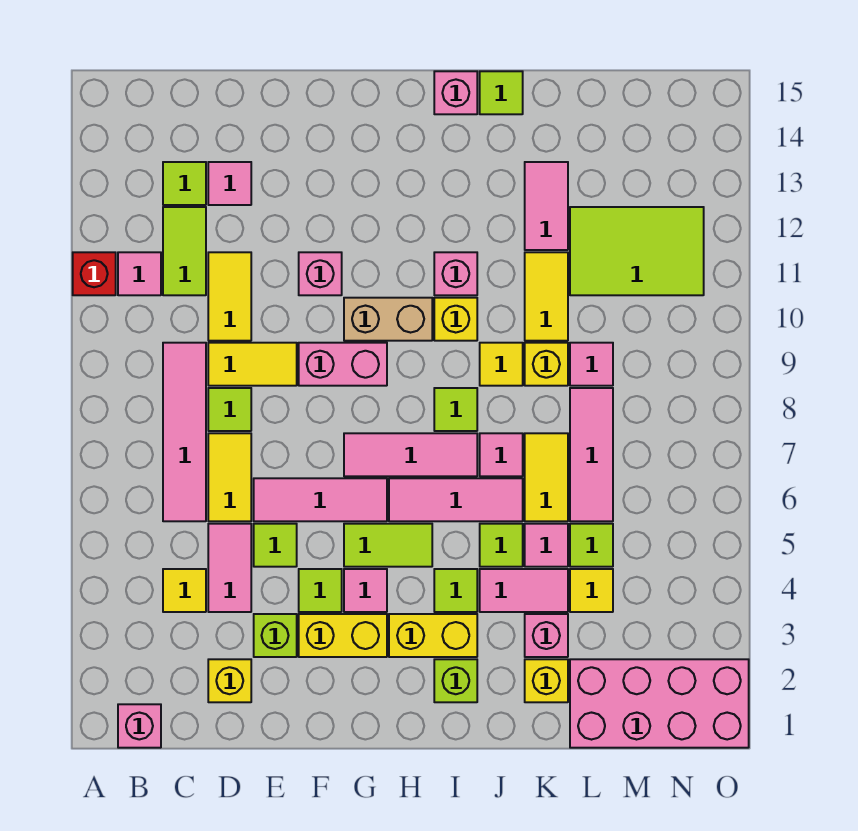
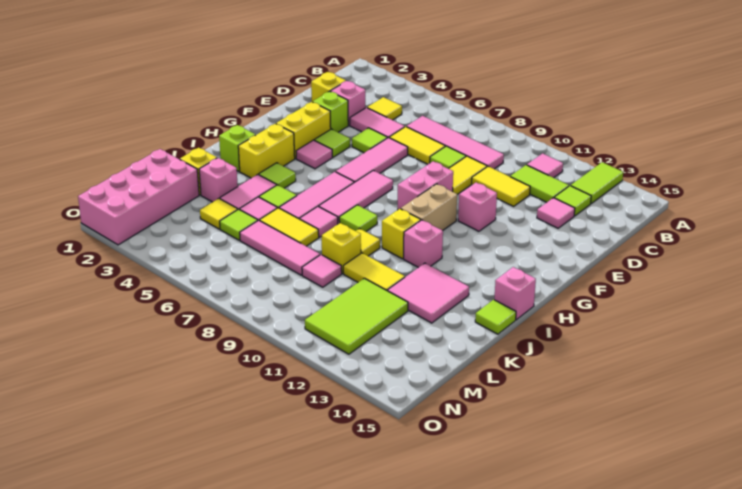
red 1x1 brick [73,252,116,295] -> none
pink 1x1 brick [118,704,161,748] -> pink 1x1 brick moved to [330,81,365,125]
lime 1x2 tile [344,524,432,567] -> lime 1x2 tile moved to [571,162,623,203]
pink 1x2 tile [525,162,568,250] -> pink 2x2 tile [387,263,469,323]

